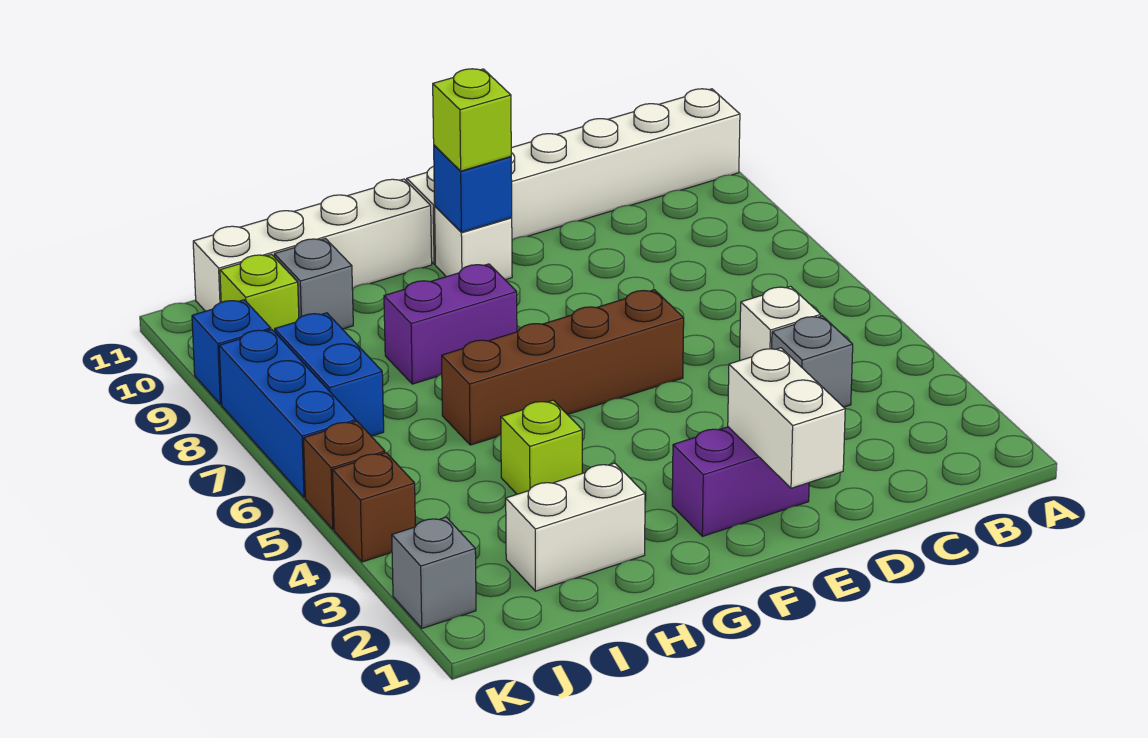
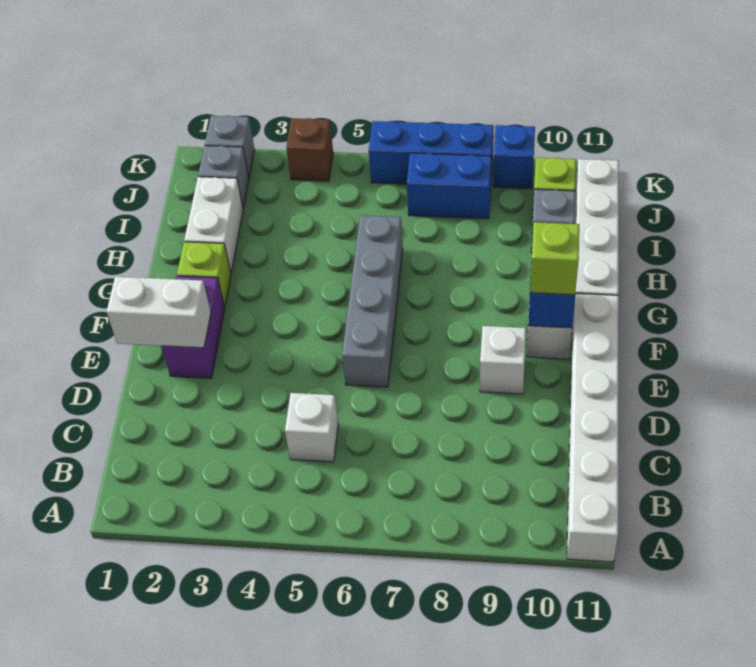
grey 1x1 brick [772,316,853,407] -> grey 1x1 brick moved to [198,146,249,209]
brown 1x4 brick [442,290,684,445] -> grey 1x4 brick [342,215,403,387]
none -> white 1x1 brick [480,326,526,394]
purple 1x2 brick [384,264,517,384] -> none
lime 1x1 brick [501,400,582,494] -> lime 1x1 brick moved to [177,242,231,307]
brown 1x1 brick [304,421,385,529] -> none

